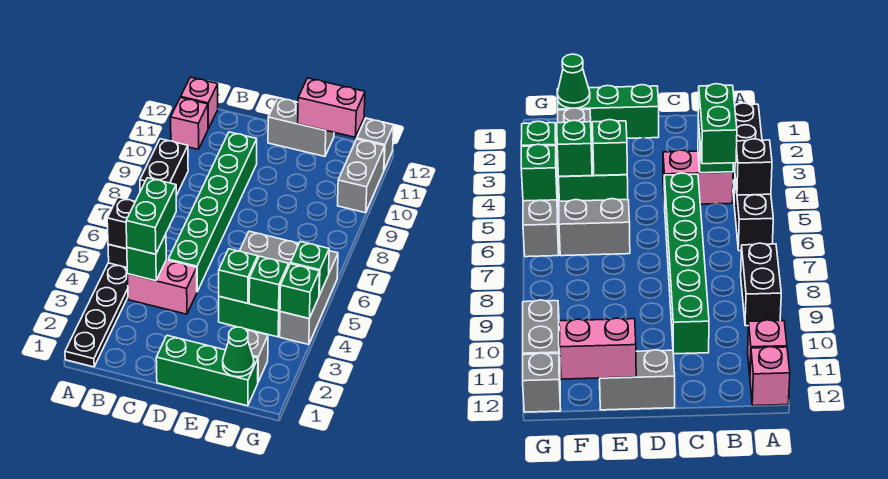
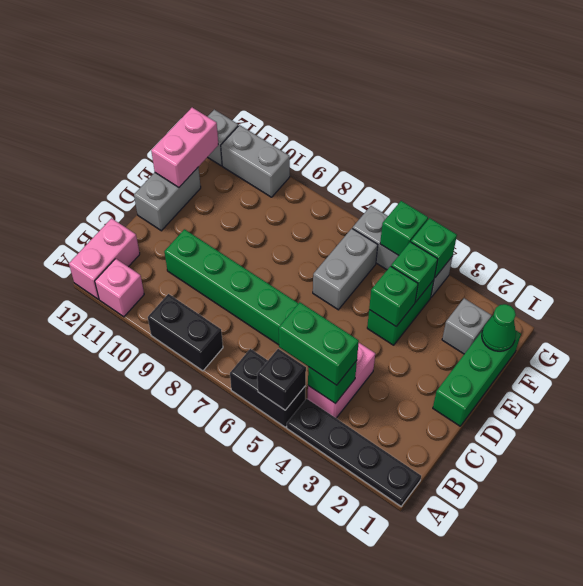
pink 1x1 brick [181,77,218,129] -> pink 1x2 brick [69,218,140,299]

